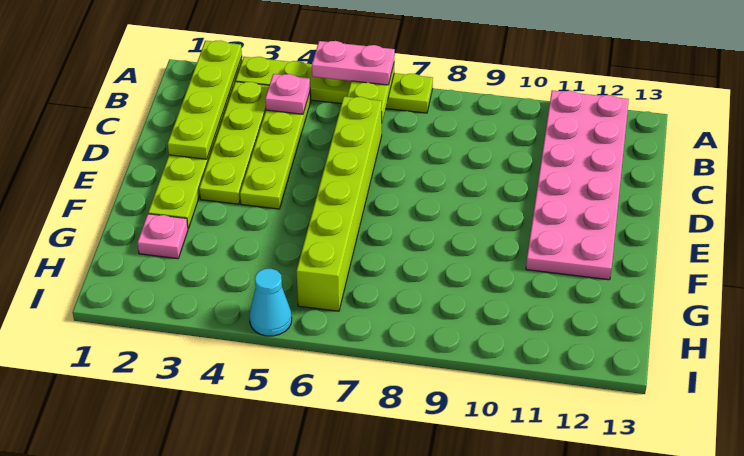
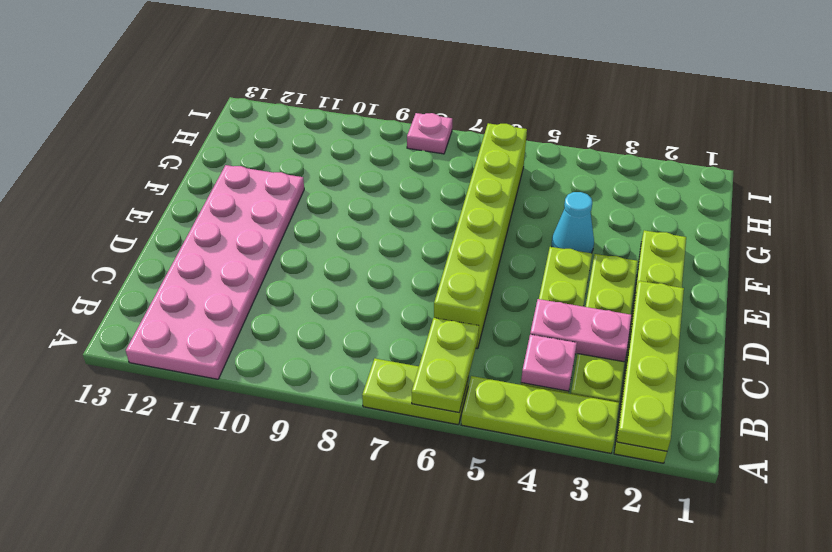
pink 1x2 plate [312,41,395,85] -> pink 1x2 plate moved to [530,299,632,362]
pink 1x1 plate [137,214,188,259] -> pink 1x1 plate moved to [407,113,452,154]
cyan 1x1 cone [249,269,292,336] -> cyan 1x1 cone moved to [552,192,594,253]

